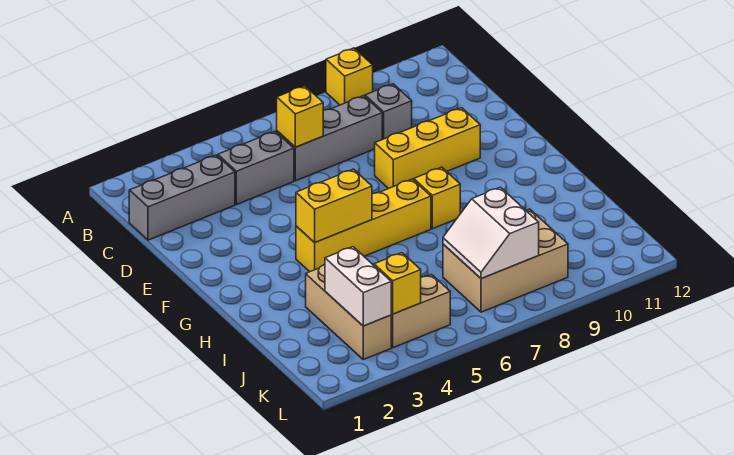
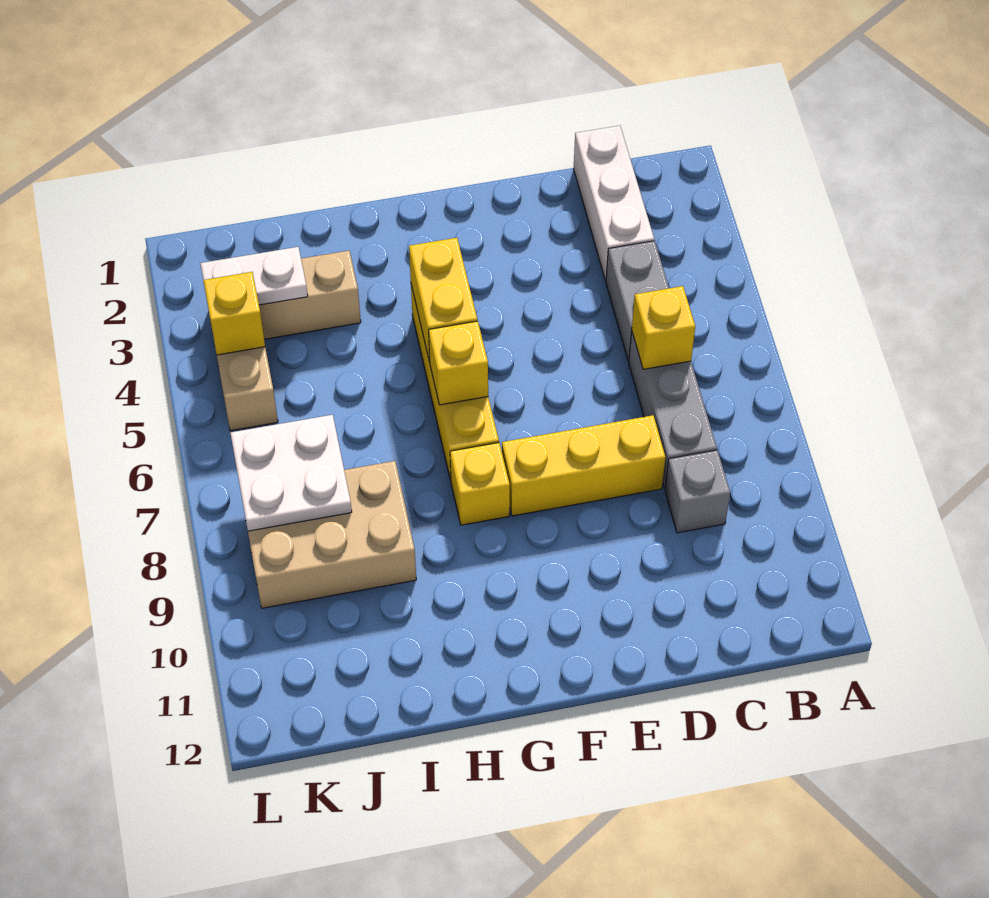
yellow 1x1 brick [326,48,373,105] -> yellow 1x1 brick moved to [429,321,488,405]
grey 1x3 brick [129,155,235,240] -> white 1x3 brick [574,126,654,281]
yellow 1x3 brick [375,108,480,189] -> yellow 1x3 brick turned to [502,415,665,516]
white 1x2 brick [325,247,391,326] -> white 1x2 plate [200,247,308,305]
tan 2x3 brick [443,209,568,312] -> tan 2x3 brick turned to [248,461,416,608]
white 2x2 slope [443,187,539,279] -> white 2x2 plate [230,415,352,531]

